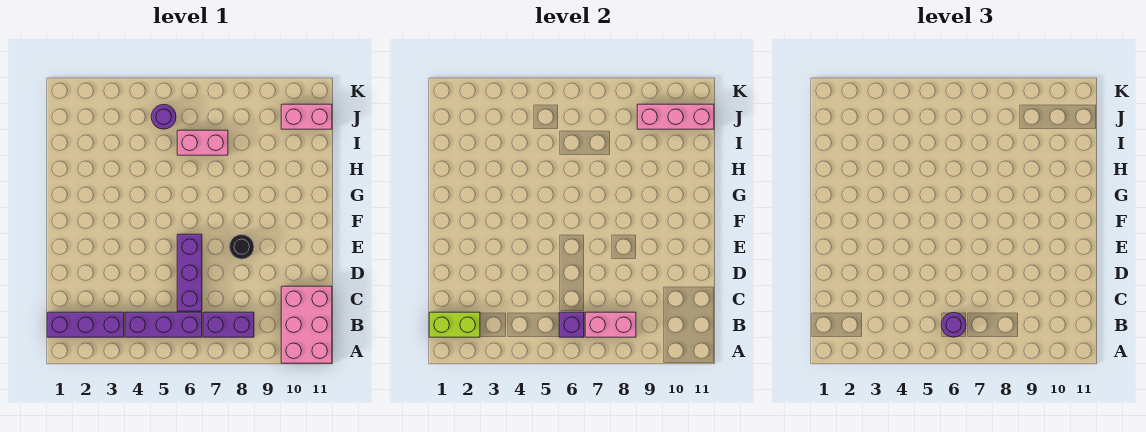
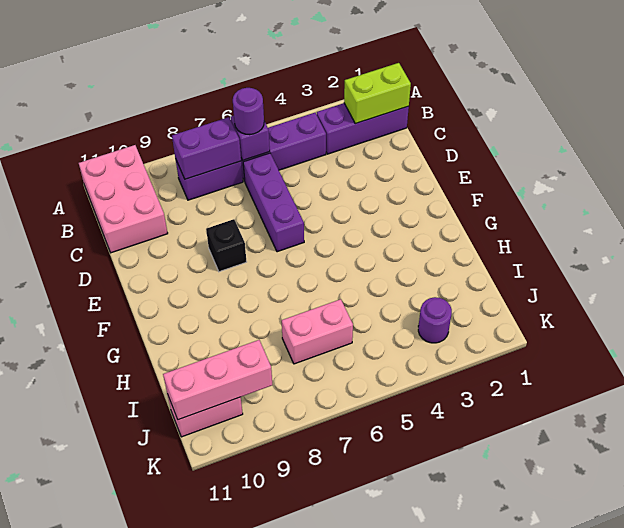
pink 1x2 brick [585,312,636,337] -> purple 1x2 brick [172,117,241,179]
black 1x1 round brick [229,234,254,259] -> black 1x1 brick [206,219,247,272]
purple 1x1 round brick [151,104,176,129] -> purple 1x1 round brick moved to [418,297,452,343]

